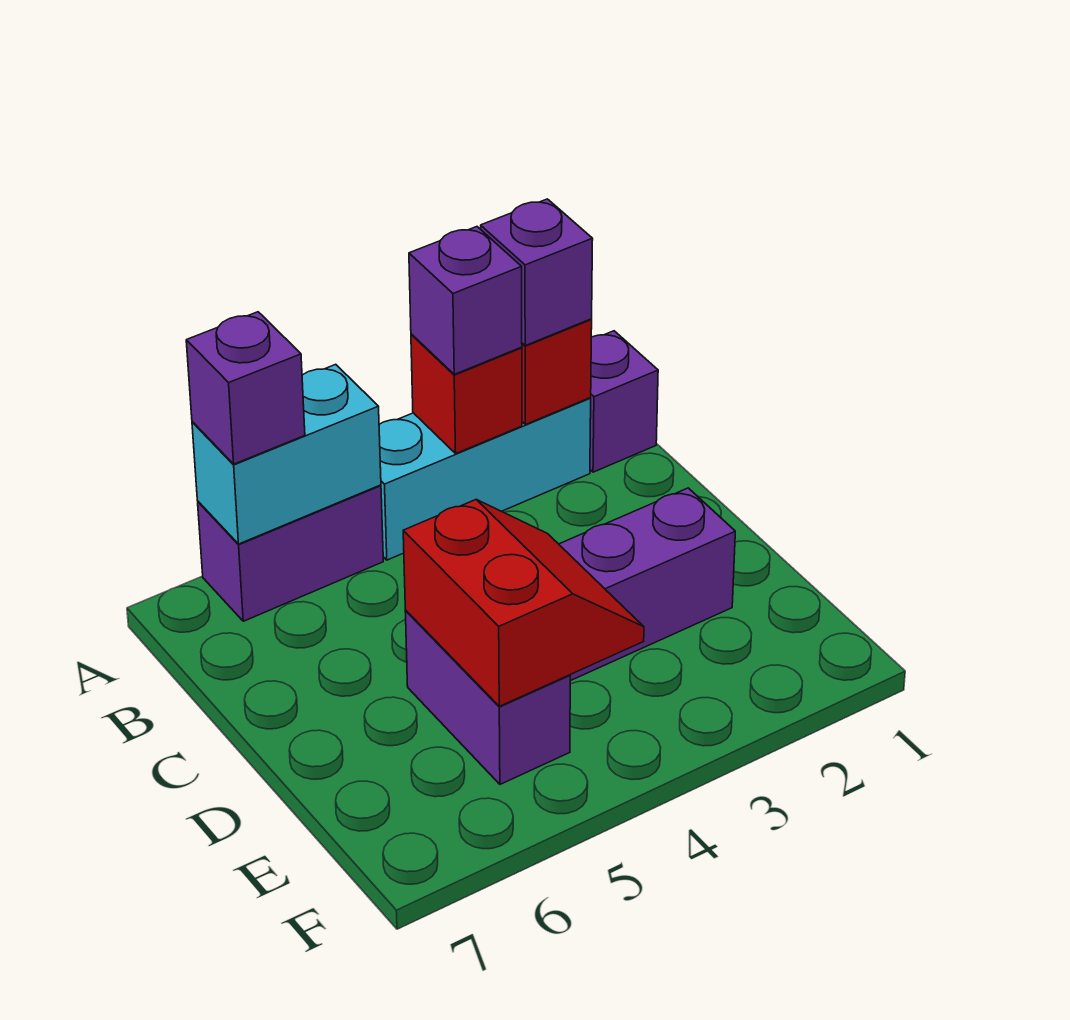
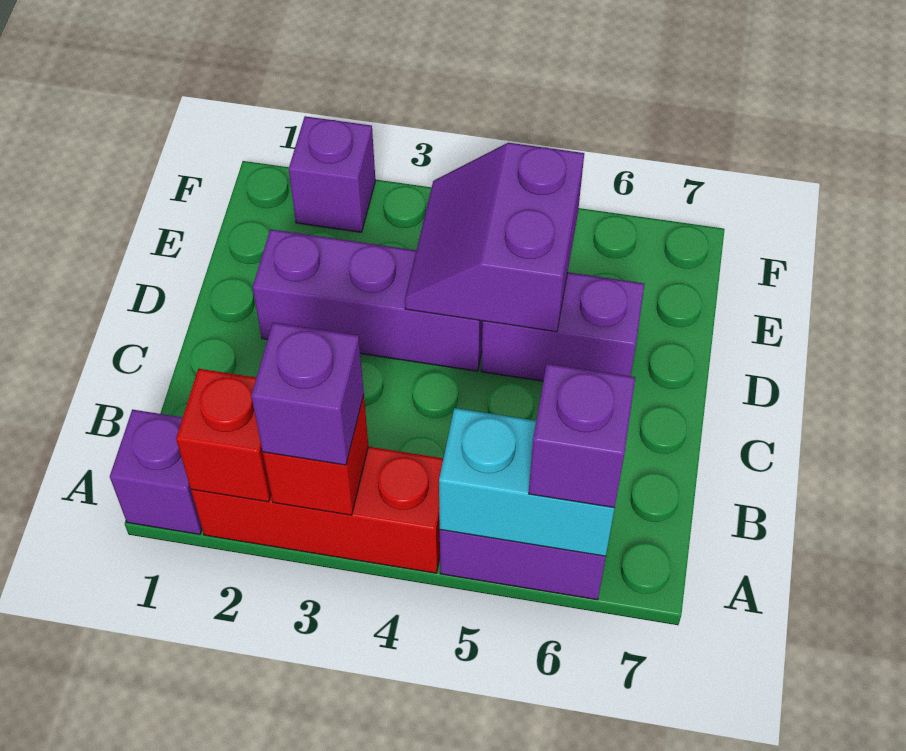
cyan 1x3 brick [379,398,591,560] -> red 1x3 brick [191,447,443,573]
purple 1x1 brick [481,199,593,345] -> purple 1x1 brick moved to [289,116,375,232]
red 2x2 slope [403,500,644,706] -> purple 2x2 slope [405,143,584,332]
purple 1x2 brick [405,611,570,784] -> purple 1x2 brick turned to [481,272,644,381]

